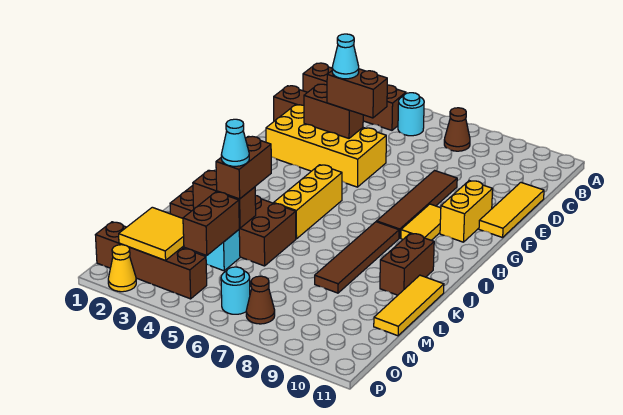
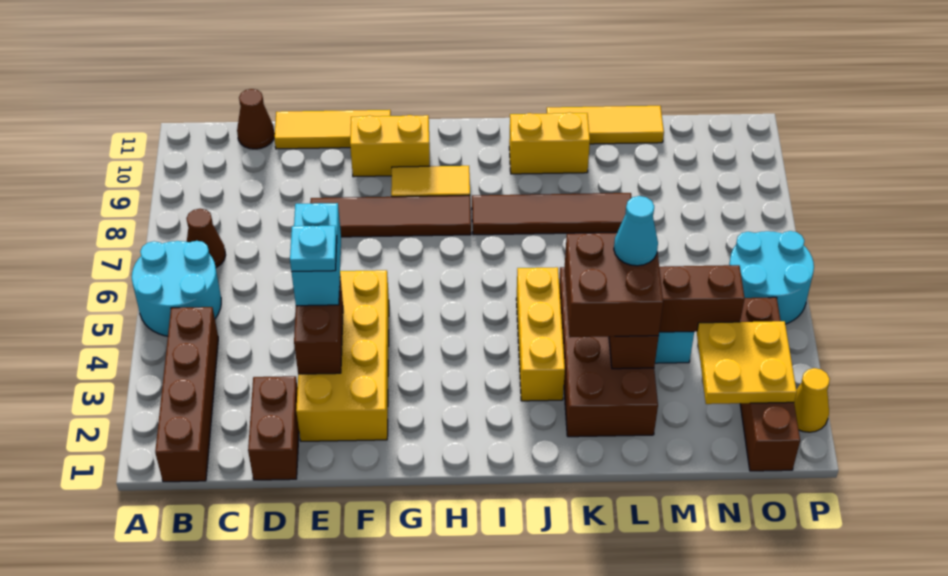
cyan 1x1 round brick [398,93,424,136] -> cyan 2x2 round brick [132,241,221,336]
brown 1x2 brick [327,69,387,118] -> cyan 1x2 brick [292,203,341,306]
cyan 1x1 cone [332,34,359,79] -> cyan 1x1 plate [290,226,337,272]
yellow 1x3 brick [274,165,342,239] -> yellow 1x3 brick turned to [516,267,565,401]
brown 1x2 brick [380,233,434,295] -> yellow 1x2 brick [509,112,590,174]
brown 1x2 brick [216,136,271,199] -> brown 2x2 brick [565,233,663,337]
yellow 2x2 tile [119,207,184,260] -> yellow 2x2 plate [697,321,797,404]
cyan 1x1 round brick [221,267,250,314] -> cyan 2x2 round brick [729,231,814,324]
brown 1x1 cone [246,276,275,324] -> brown 1x1 cone moved to [237,89,275,149]

